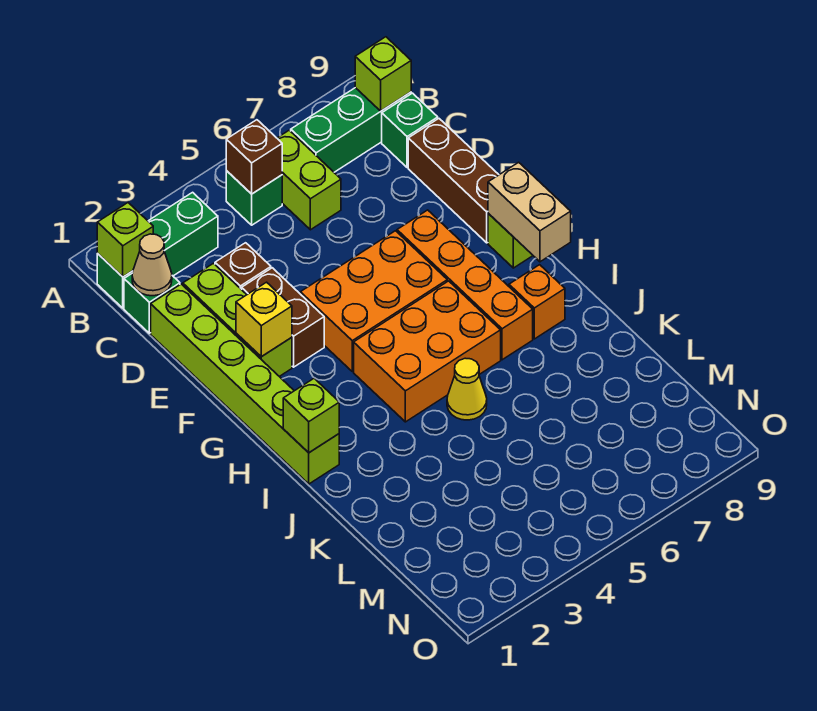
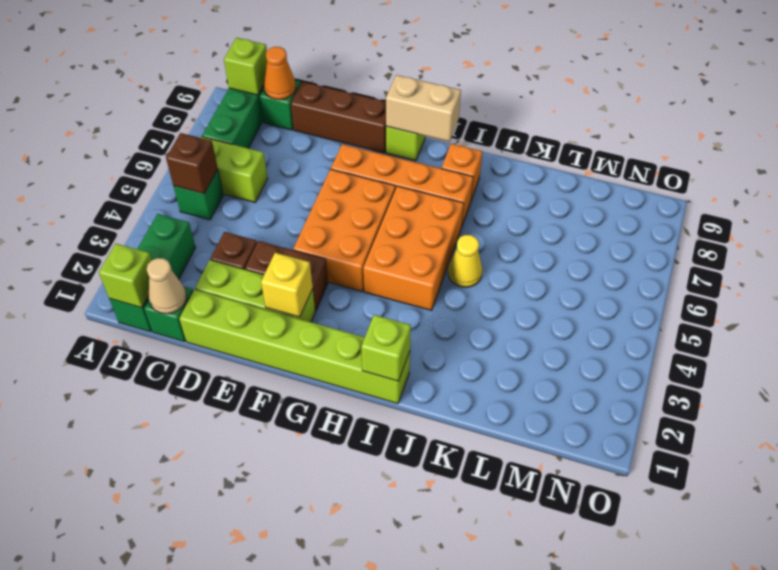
none -> orange 1x1 cone [264,47,296,100]

